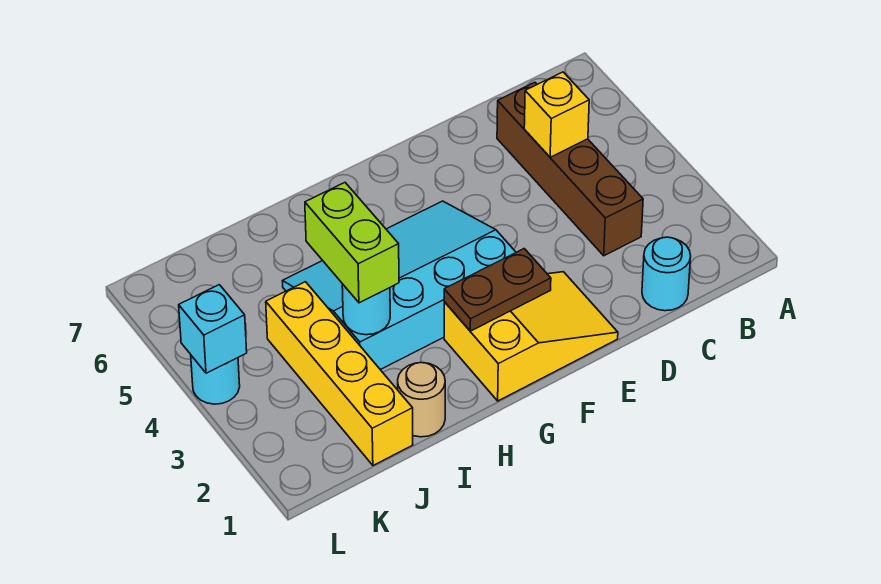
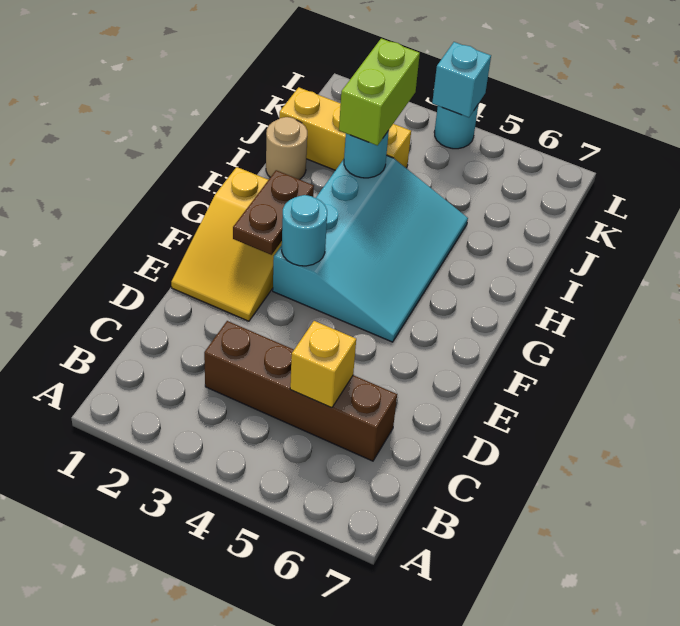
cyan 1x1 round brick [642,237,691,311] -> cyan 1x1 round brick moved to [282,195,327,266]
lime 1x2 brick [305,183,399,303] -> lime 1x2 brick turned to [339,38,420,146]
yellow 1x4 brick [266,282,413,466] -> yellow 1x3 brick [279,87,411,170]

